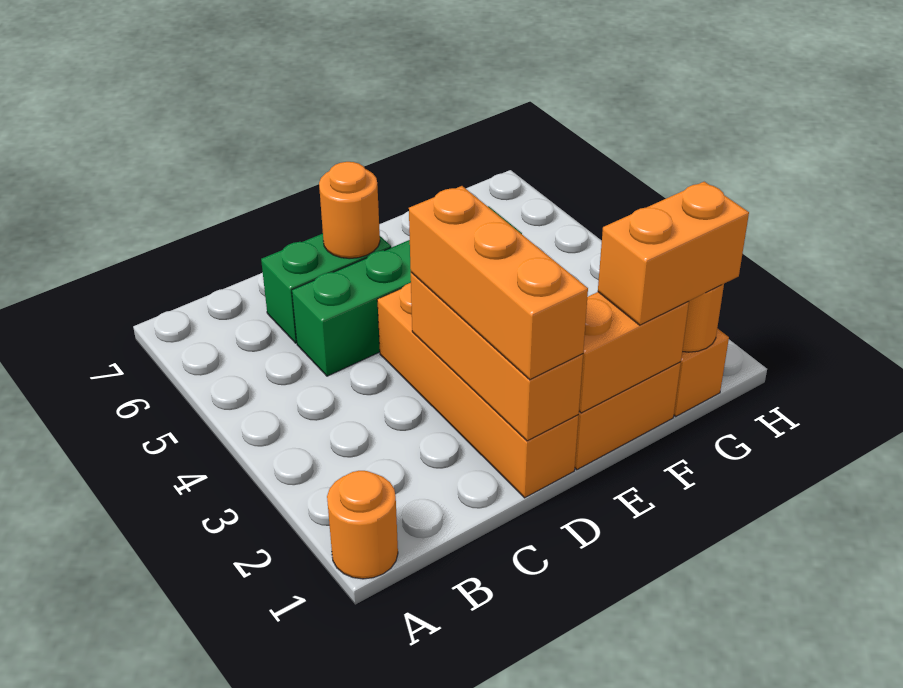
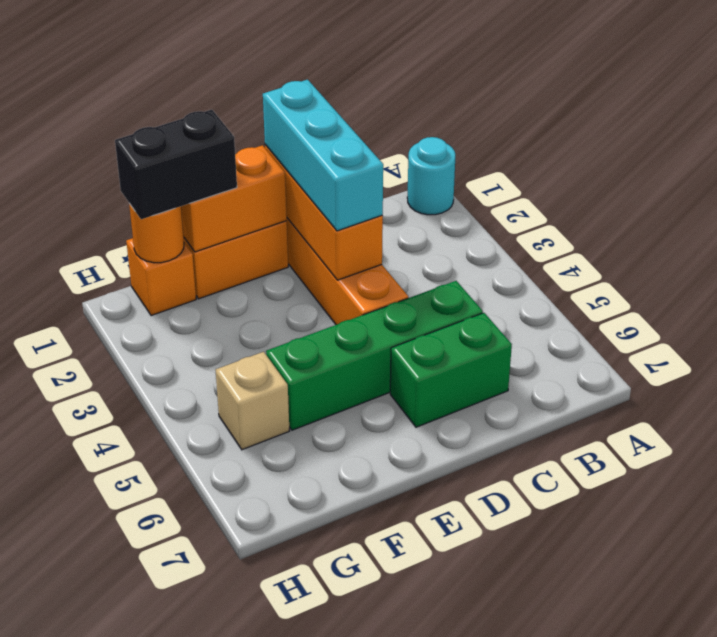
orange 1x1 round brick [327,471,398,579] -> cyan 1x1 round brick [407,137,455,215]
orange 1x3 brick [409,186,588,380] -> cyan 1x3 brick [263,80,383,231]
orange 1x1 round brick [319,162,380,258] -> none
orange 1x2 brick [598,182,749,325] -> black 1x2 brick [115,110,237,219]
none -> tan 1x1 brick [216,352,289,450]

